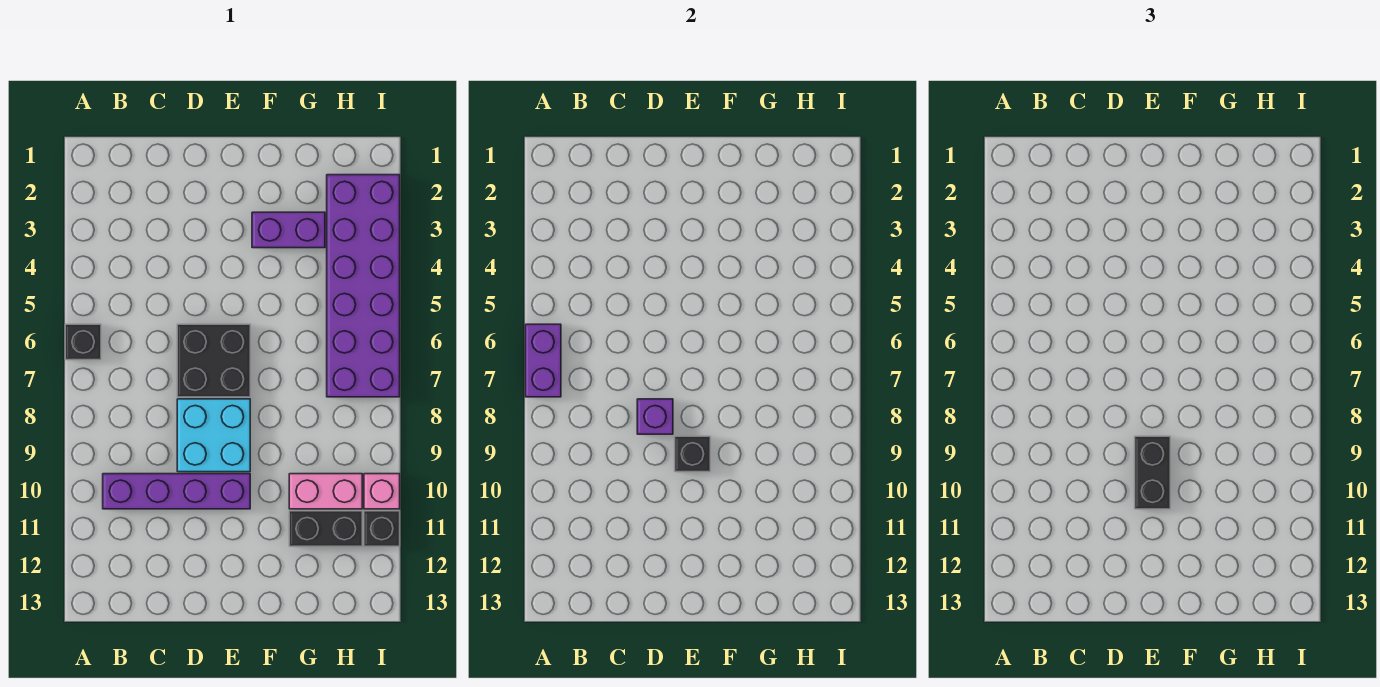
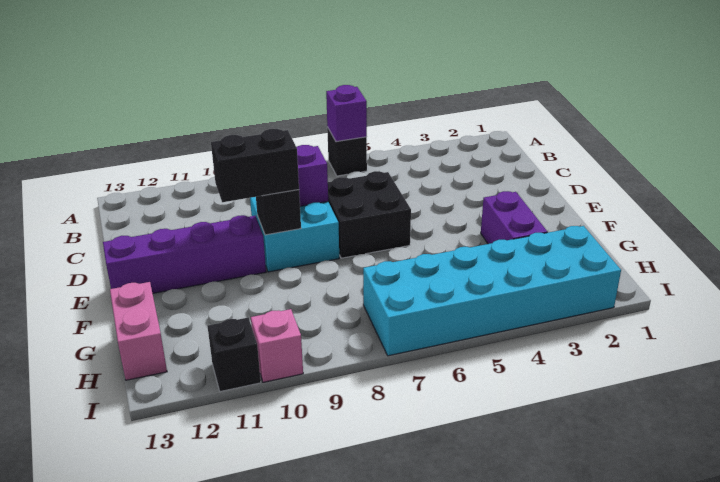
purple 1x2 brick [525,324,561,397] -> purple 1x1 brick [326,85,367,142]
purple 1x4 brick [103,474,250,509] -> purple 1x4 brick turned to [103,215,266,293]
pink 1x2 brick [289,474,362,509] -> pink 1x2 brick moved to [110,282,167,380]
black 1x2 brick [289,511,362,546] -> none
purple 2x6 brick [327,175,400,397] -> cyan 2x6 brick [363,226,621,356]

